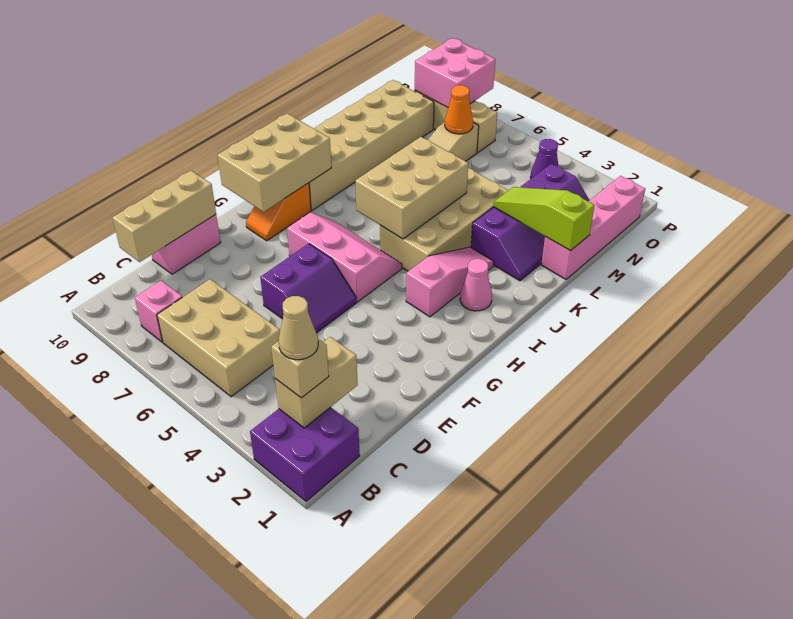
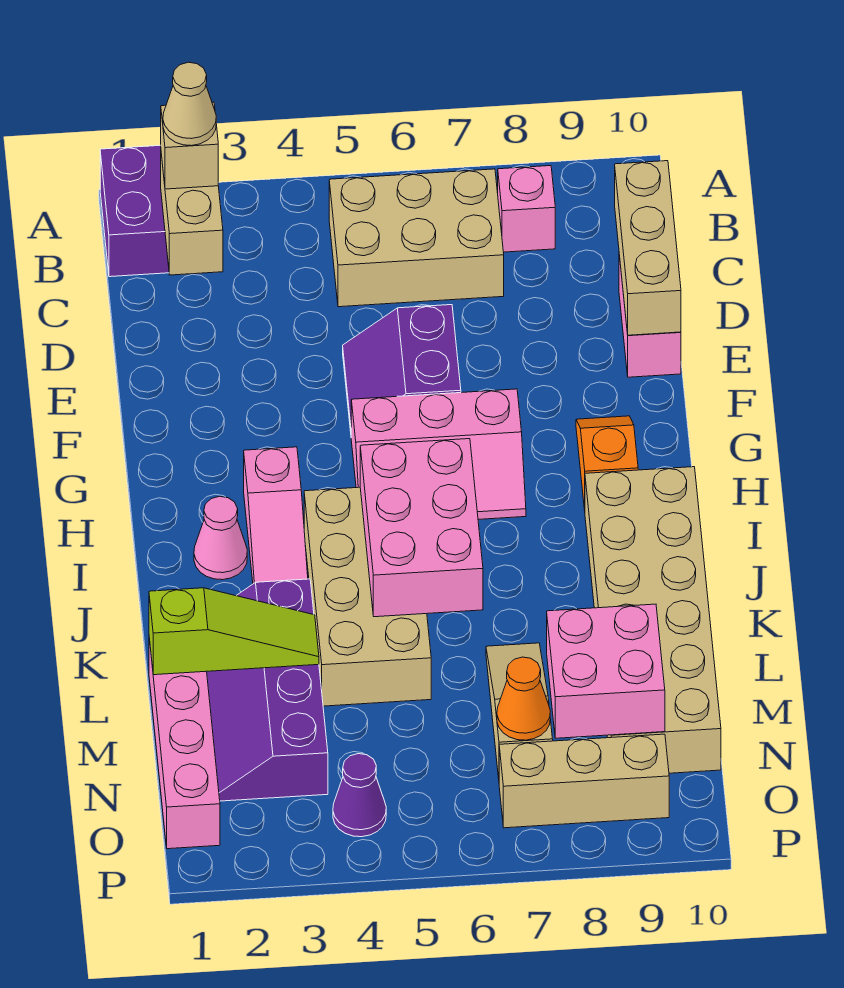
tan 2x3 brick [217,113,331,212] -> none
tan 2x3 brick [355,137,468,239] -> pink 2x3 brick [360,439,483,617]
pink 2x2 brick [415,38,495,108] -> pink 2x2 brick moved to [547,604,665,738]

